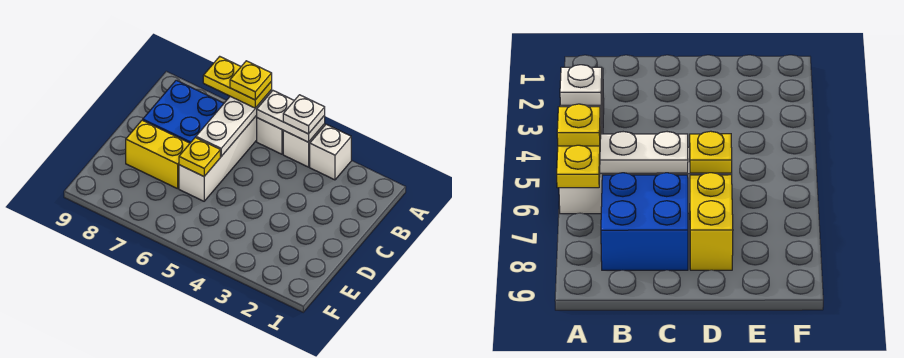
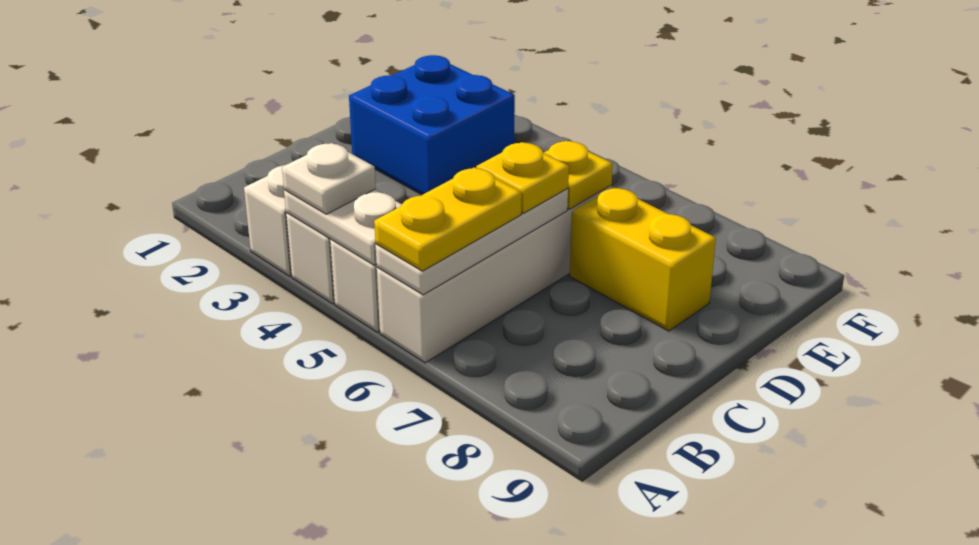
yellow 1x2 plate [203,56,272,108] -> yellow 1x2 plate turned to [374,167,522,271]
yellow 1x1 plate [230,61,272,100] -> yellow 1x1 plate moved to [476,142,569,213]
blue 2x2 brick [143,80,224,143] -> blue 2x2 brick moved to [349,55,515,195]

